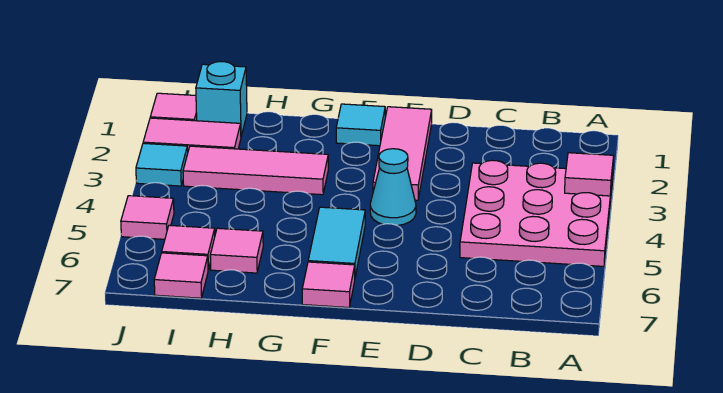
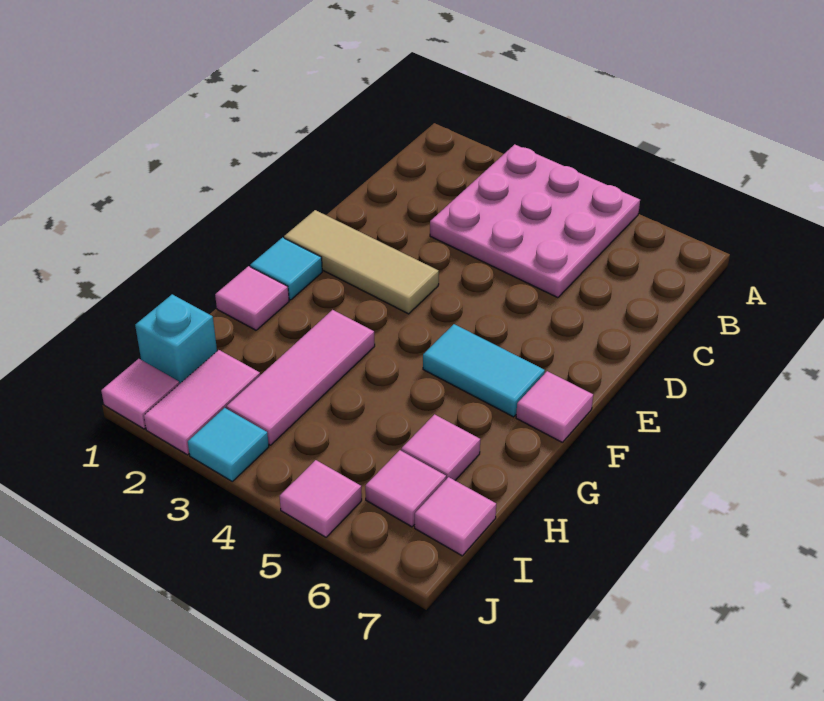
pink 1x1 tile [565,153,614,196] -> pink 1x1 tile moved to [215,266,289,330]
pink 1x3 tile [373,107,432,200] -> tan 1x3 tile [284,210,439,314]
cyan 1x1 cone [370,149,416,226] -> none

